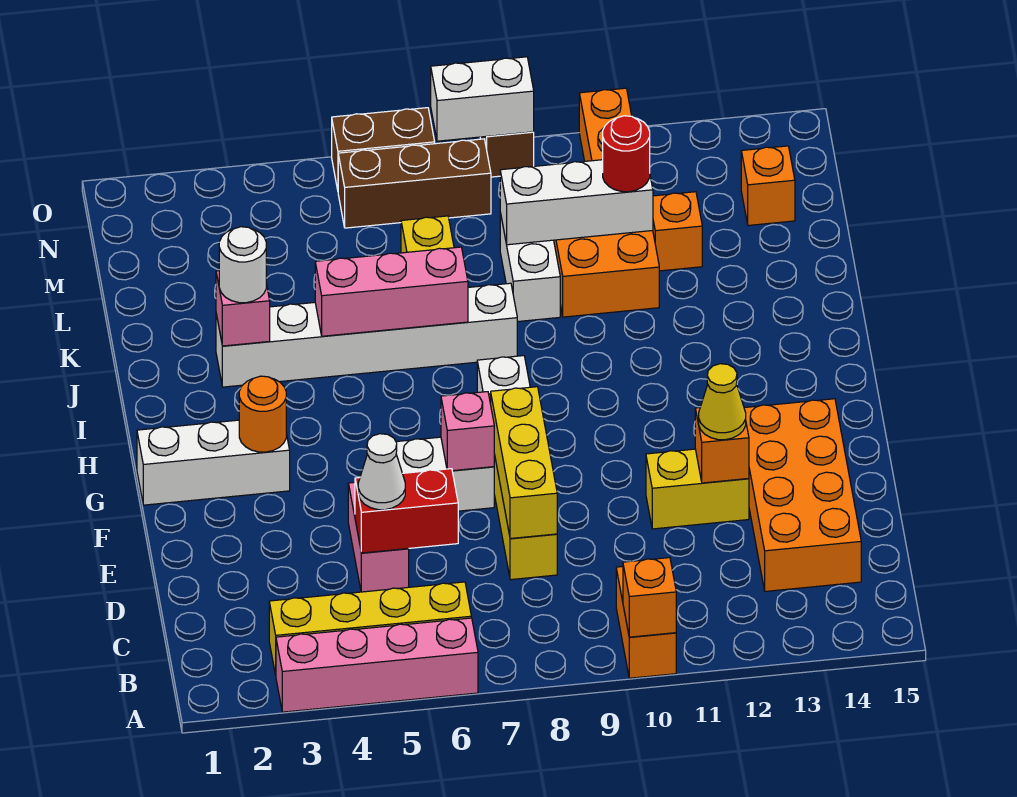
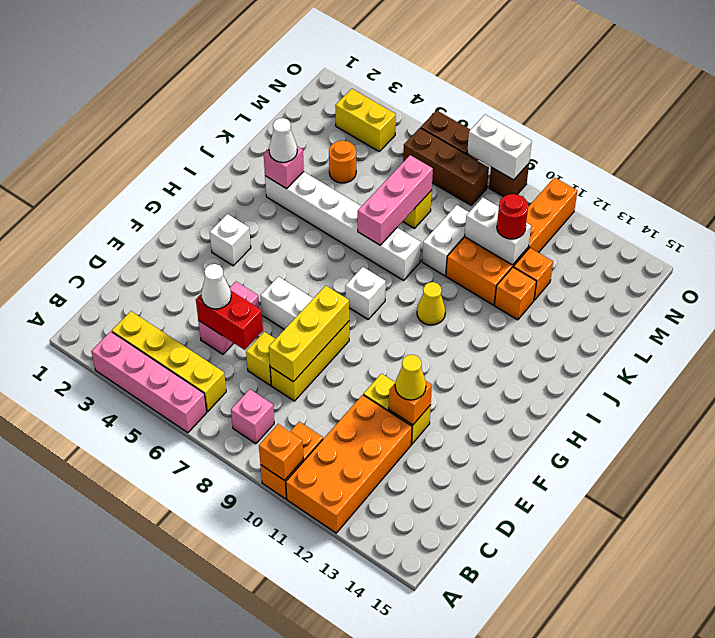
orange 2x4 brick [744,399,861,591] -> orange 2x4 brick moved to [286,395,412,533]
none -> yellow 1x1 brick [246,332,275,385]
pink 1x1 brick [441,392,494,471] -> pink 1x1 brick moved to [231,389,274,444]
white 1x3 brick [137,420,290,505] -> white 1x1 brick [210,214,251,266]
orange 1x1 round brick [239,376,286,452] -> orange 1x1 round brick moved to [329,141,356,183]
none -> yellow 1x1 cone [417,282,445,325]
white 1x1 round brick [219,227,266,303] -> white 1x1 cone [269,118,297,162]
pink 1x3 brick [315,247,468,336] -> pink 1x3 brick turned to [358,155,433,245]
white 1x3 brick [500,160,653,245] -> white 1x2 brick [465,197,531,265]
orange 1x1 brick [741,146,795,225] -> orange 1x1 brick moved to [494,267,536,320]
none -> yellow 1x2 brick [335,89,396,151]

